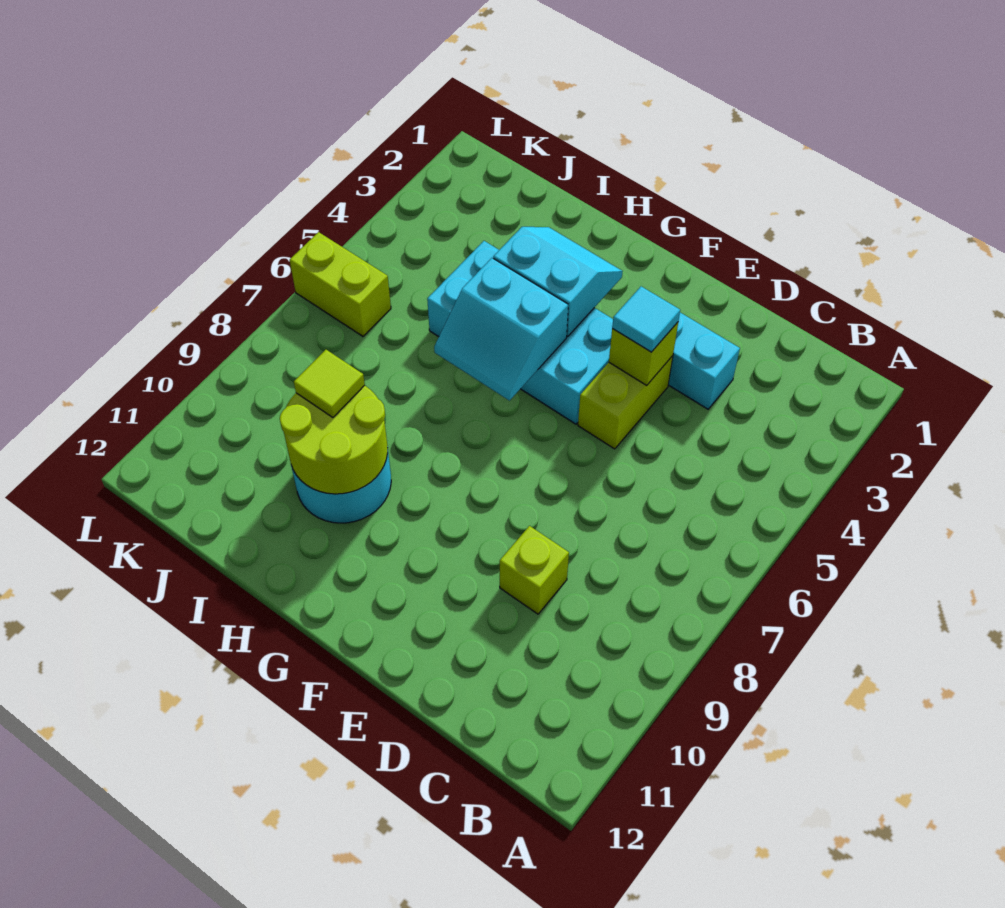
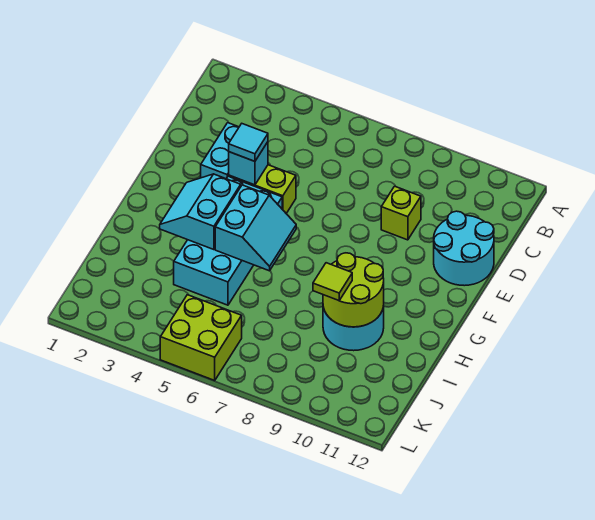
none -> cyan 2x2 round brick [434,211,494,286]
lime 1x1 brick [609,322,678,386] -> cyan 1x1 brick [229,142,268,185]
lime 1x2 brick [290,232,391,336] -> lime 2x2 brick [160,295,242,380]

